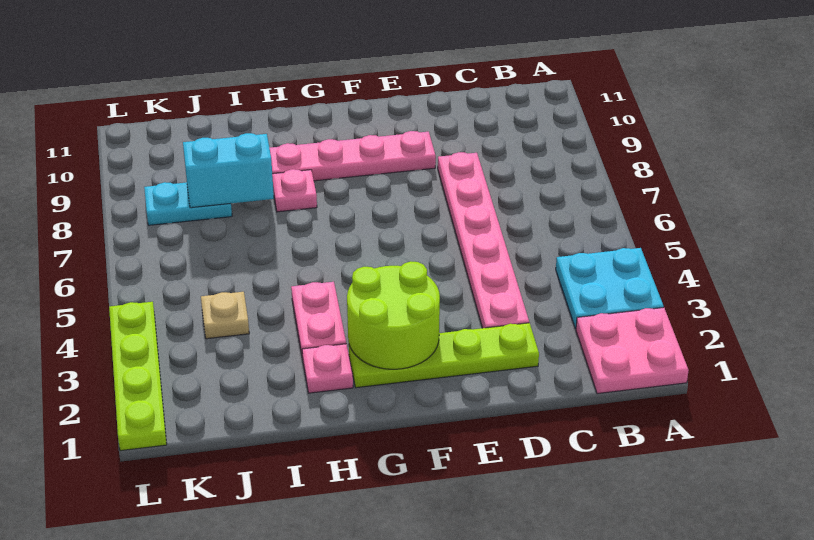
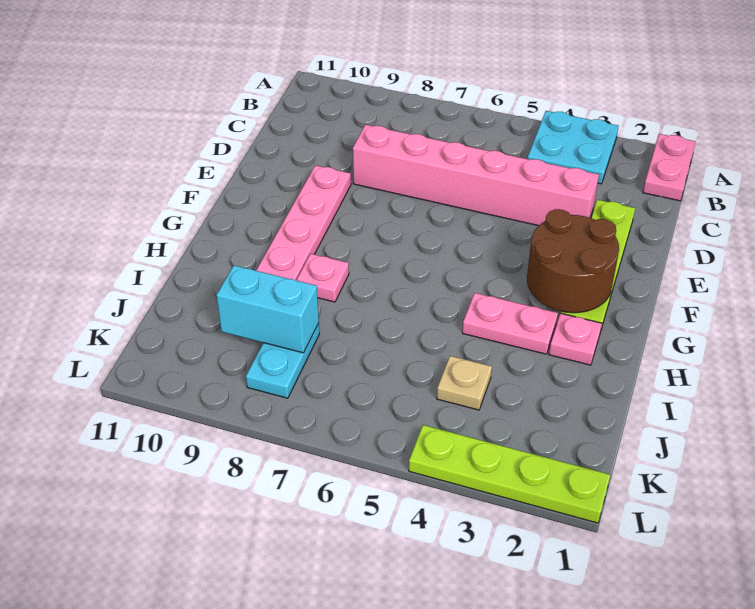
pink 2x2 plate [576,307,689,394] -> pink 1x2 plate [643,134,696,201]
pink 1x6 plate [438,152,529,328] -> pink 1x6 brick [353,125,599,226]
lime 2x2 round brick [347,261,440,369] -> brown 2x2 round brick [527,209,619,313]
cyan 1x2 brick [183,133,274,208] -> cyan 1x2 brick turned to [216,265,319,353]

